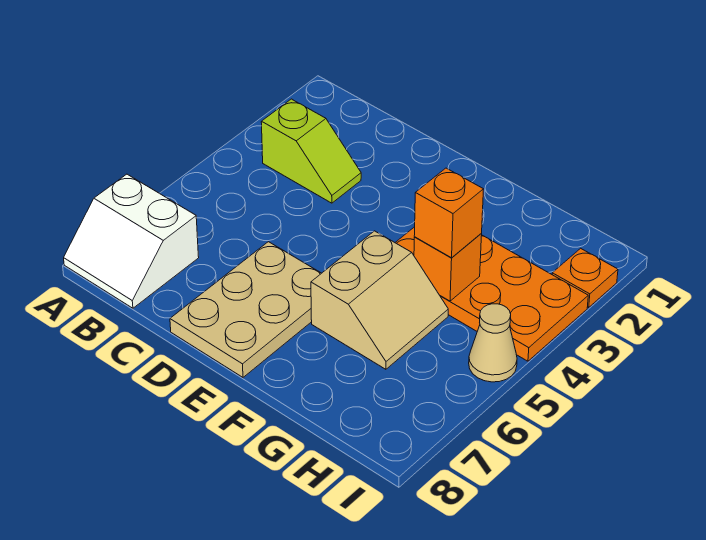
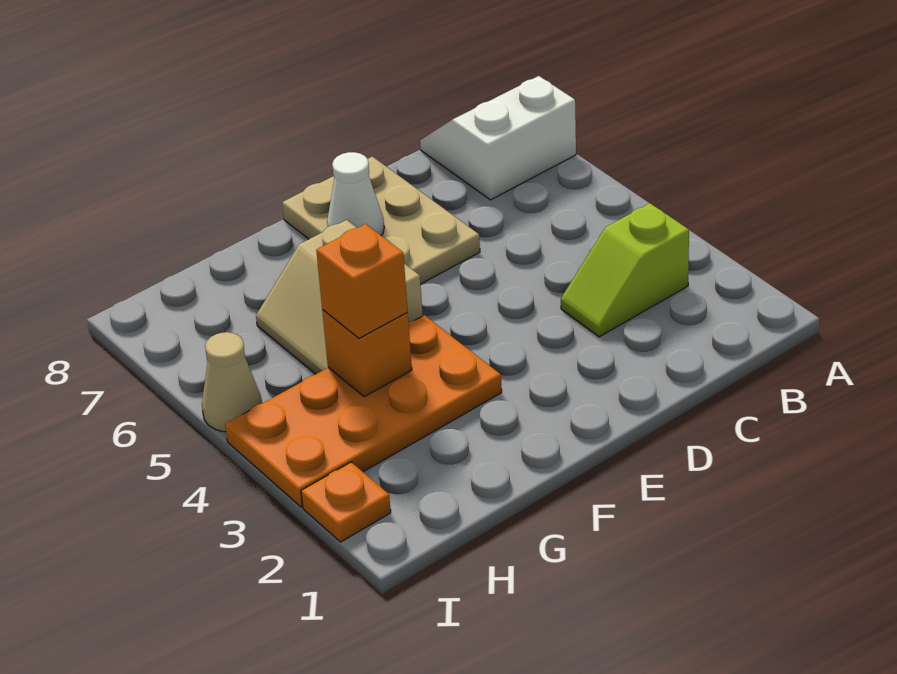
none -> white 1x1 cone [327,152,384,235]

